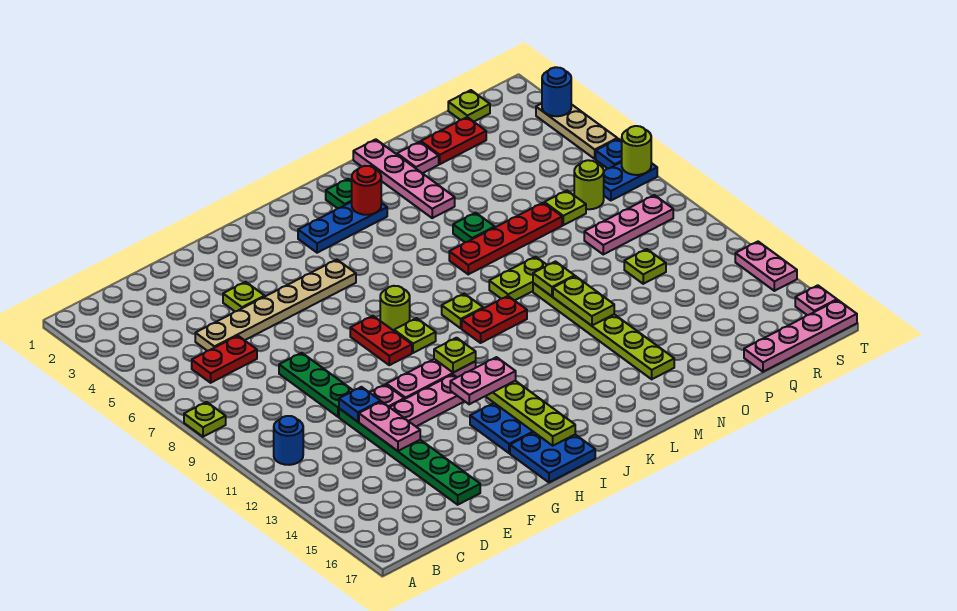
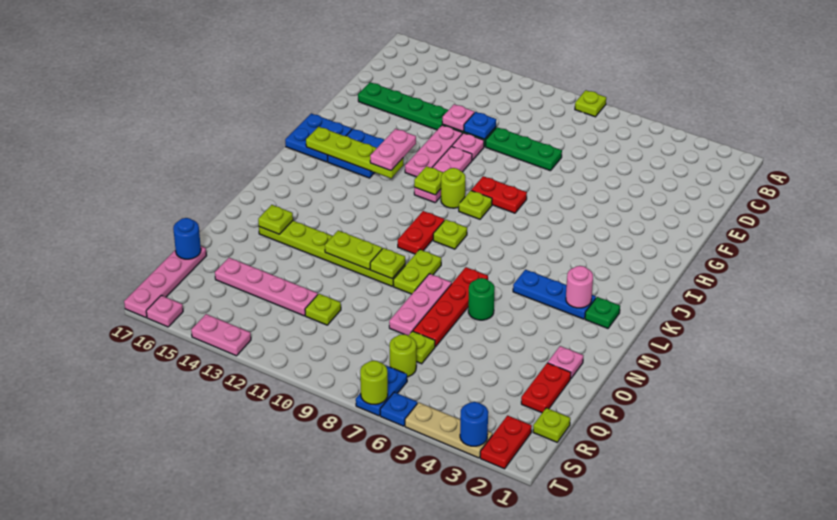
blue 1x1 round brick [274,416,303,465] -> blue 1x1 round brick moved to [173,218,201,259]
red 1x2 plate [192,336,257,383] -> red 1x2 plate moved to [480,415,532,469]
tan 1x6 plate [195,260,356,351] -> none
pink 1x2 plate [359,402,420,451] -> pink 1x1 plate [442,104,475,131]
lime 1x1 plate [223,282,265,311] -> lime 1x1 plate moved to [258,205,293,234]
lime 1x1 round brick [380,286,410,331] -> lime 1x1 round brick moved to [441,168,465,208]
blue 1x3 plate [298,202,387,253] -> blue 1x3 plate turned to [513,270,596,319]
red 1x1 round brick [352,166,381,215] -> pink 1x1 round brick [566,266,593,308]
pink 1x4 plate [353,139,455,218] -> pink 1x4 plate moved to [215,258,318,316]
green 1x1 plate [453,213,495,242] -> green 1x1 round brick [468,278,495,320]
pink 1x3 plate [584,195,673,254] -> pink 1x3 plate moved to [389,274,452,336]

